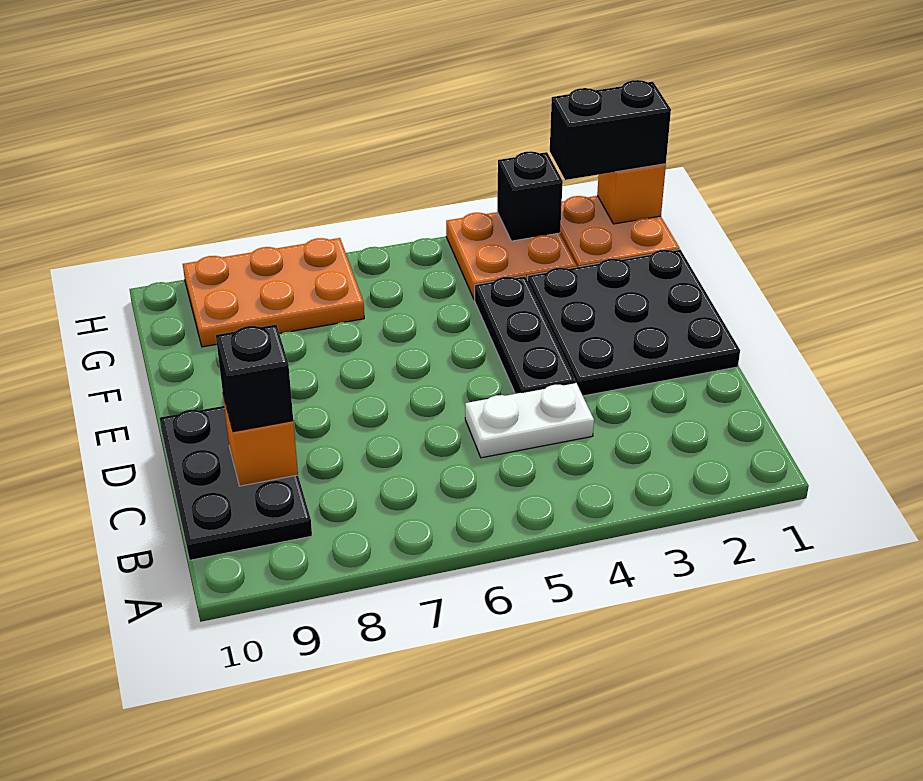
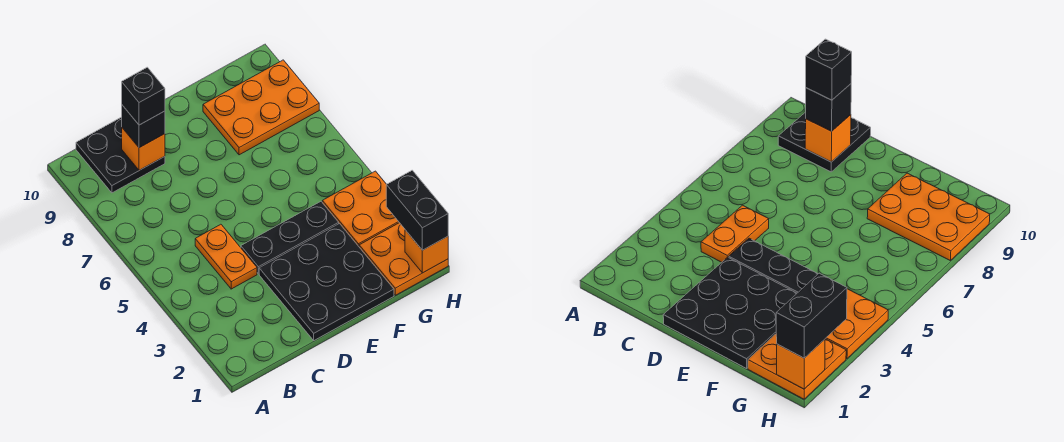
black 2x3 plate [160,406,312,560] -> black 2x2 plate [76,117,165,193]
white 1x2 plate [465,383,594,458] -> orange 1x2 plate [195,224,257,289]
orange 2x3 plate [183,238,364,347] -> orange 2x3 plate turned to [203,60,319,155]
black 1x1 brick [497,151,563,241] -> black 1x1 brick moved to [122,67,165,125]

